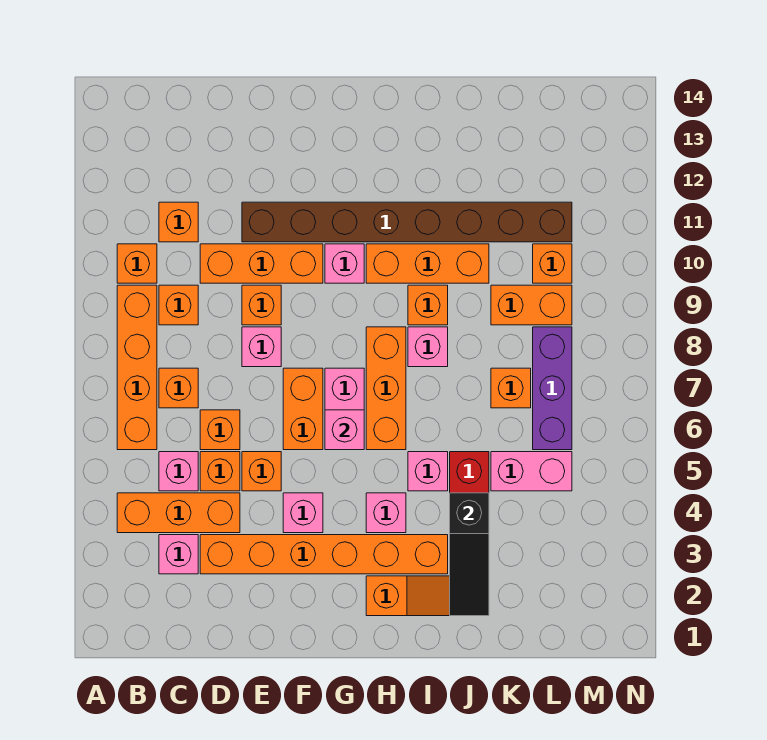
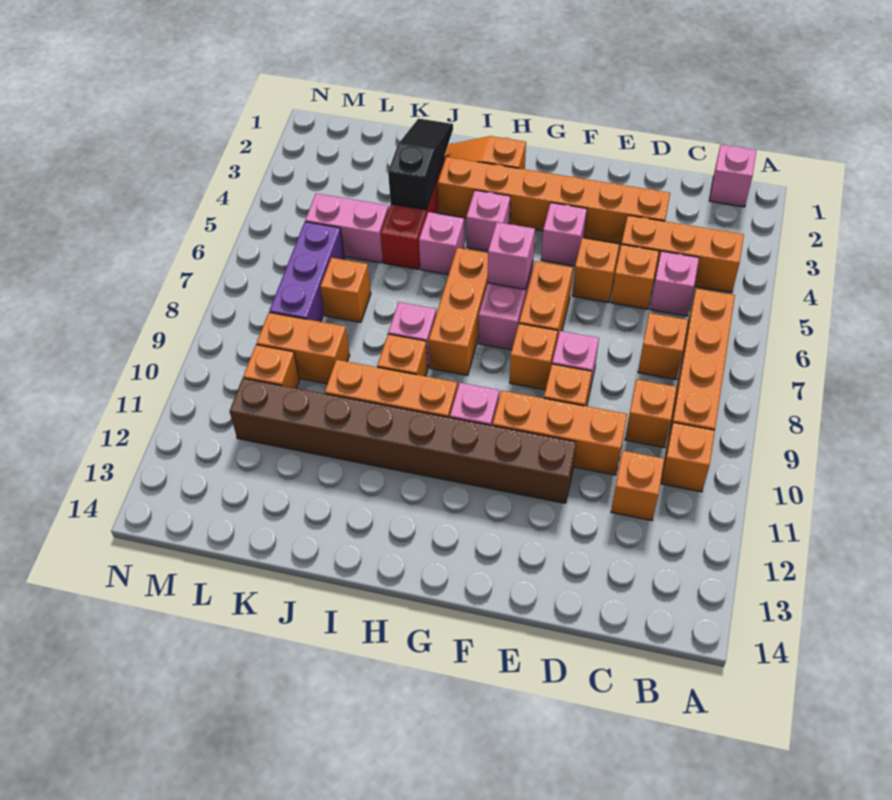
pink 1x1 brick [159,535,198,574] -> pink 1x1 brick moved to [709,145,756,207]
orange 1x1 brick [200,410,240,450] -> orange 1x1 brick moved to [510,324,558,390]

